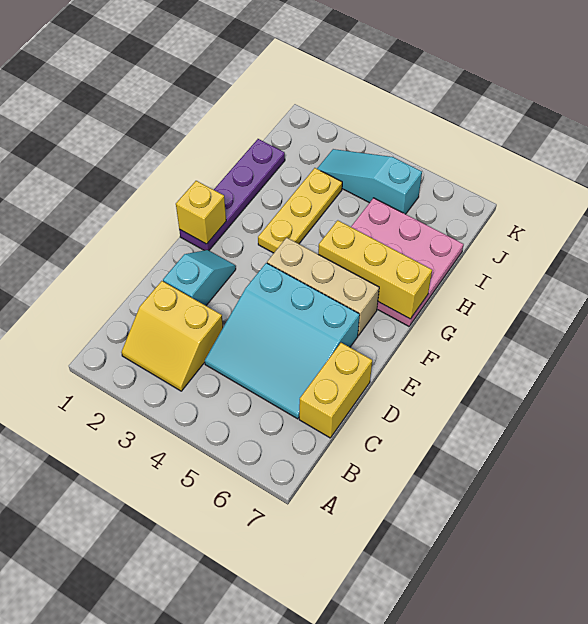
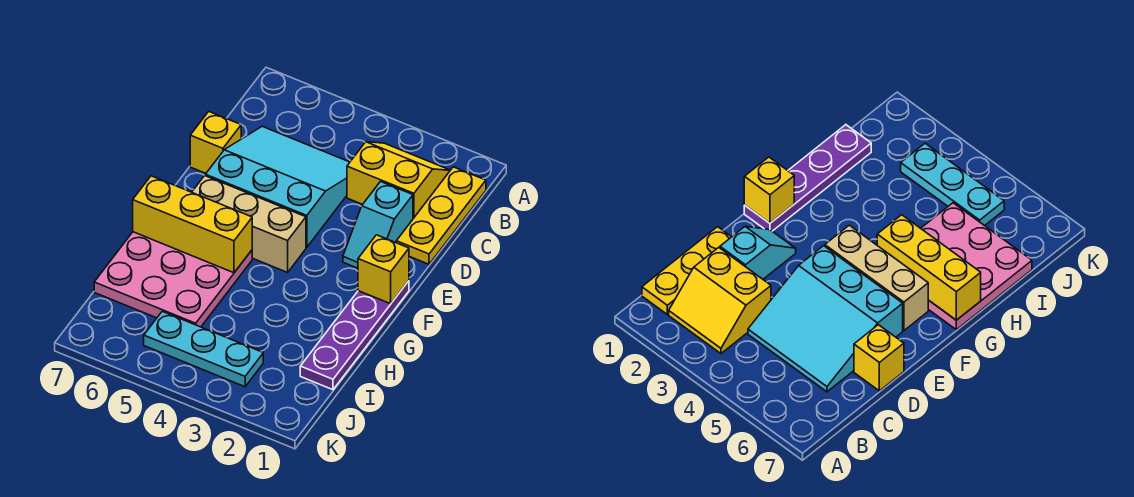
yellow 1x2 brick [299,343,372,438] -> yellow 1x1 brick [190,112,241,173]
yellow 1x3 plate [258,168,342,253] -> yellow 1x3 plate moved to [396,167,486,264]
cyan 1x3 slope [317,149,422,214] -> cyan 1x3 plate [144,311,263,387]

